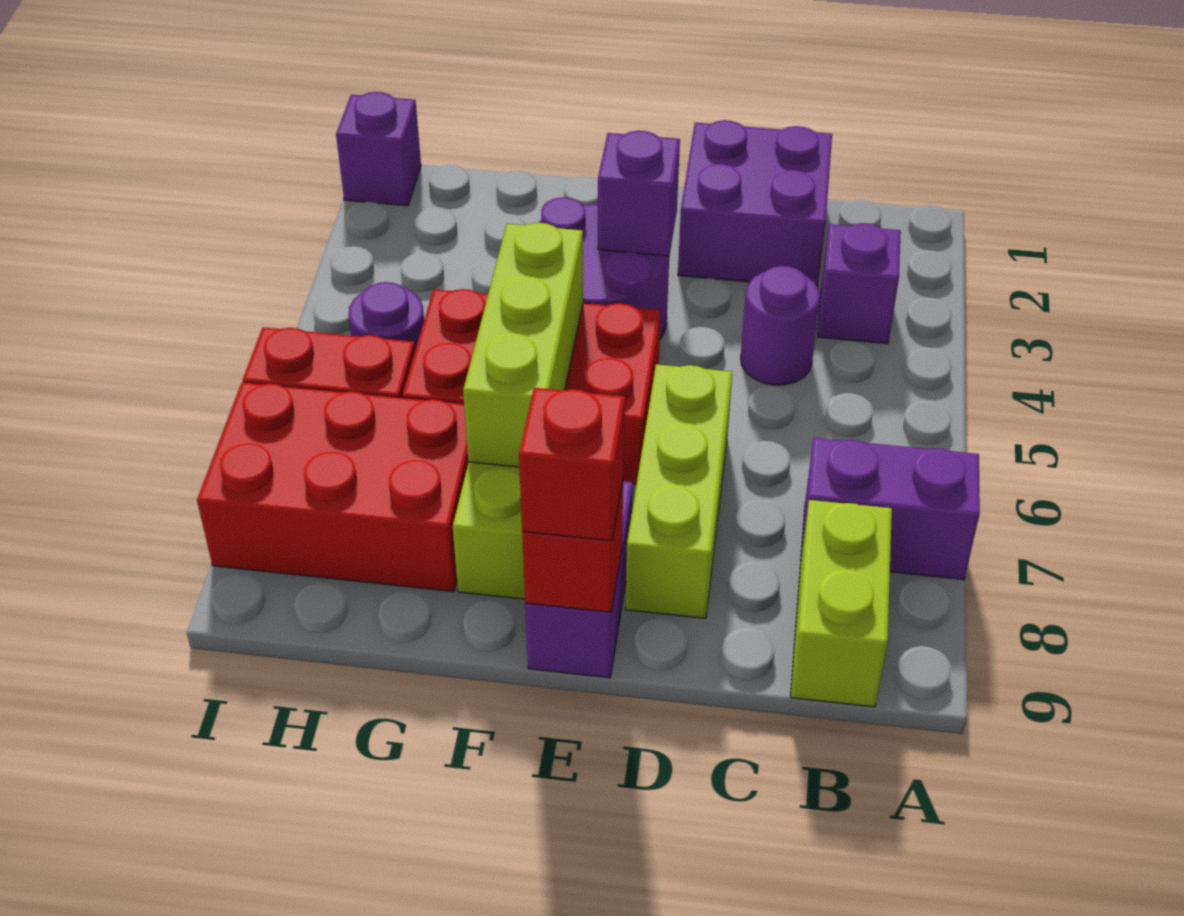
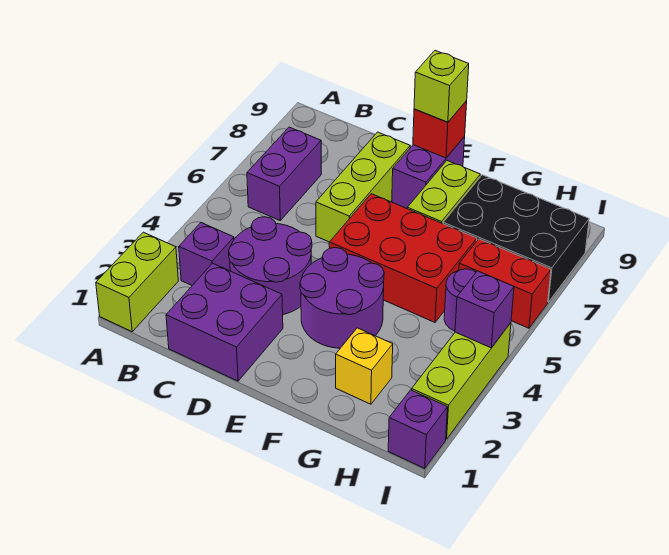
purple 1x2 brick [801,438,980,580] -> purple 1x2 brick turned to [247,127,321,220]
lime 1x2 brick [791,500,892,707] -> lime 1x2 brick moved to [96,232,178,332]
purple 1x1 round brick [741,266,820,385] -> purple 2x2 round brick [229,217,312,314]
purple 1x1 brick [598,131,680,256] -> purple 1x1 brick moved to [455,271,514,348]
red 1x1 brick [519,388,625,541] -> lime 1x1 brick [414,51,469,122]
lime 1x3 brick [463,223,583,467] -> lime 1x3 brick moved to [412,323,511,439]
none -> yellow 1x1 brick [336,328,393,404]
red 2x3 brick [197,382,468,592] -> black 2x3 brick [443,175,589,302]

